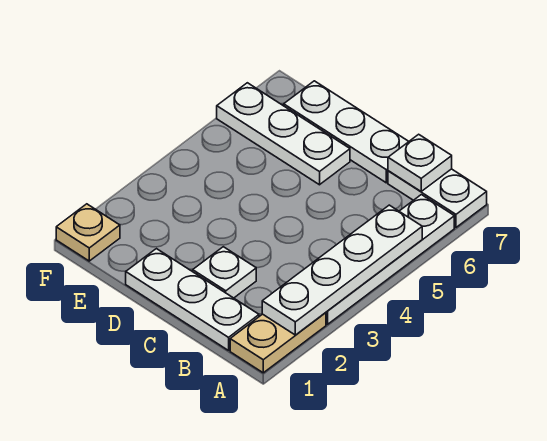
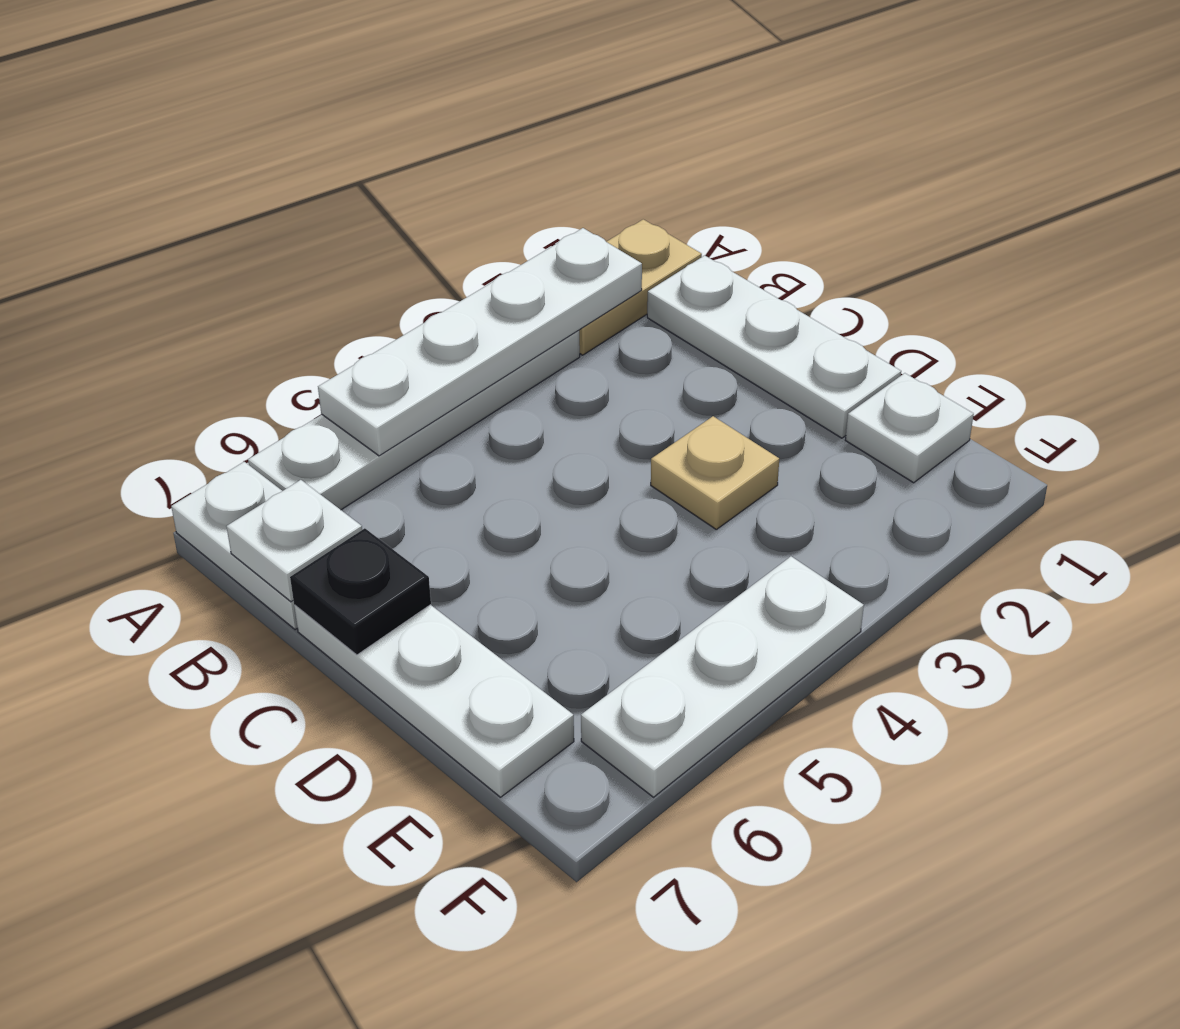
white 1x1 plate [193,247,256,298] -> white 1x1 plate moved to [845,373,974,483]
none -> black 1x1 plate [290,528,431,655]
white 1x3 plate [217,83,350,185] -> white 1x3 plate turned to [581,556,864,797]
tan 1x1 plate [56,204,120,261] -> tan 1x1 plate moved to [651,416,779,529]

